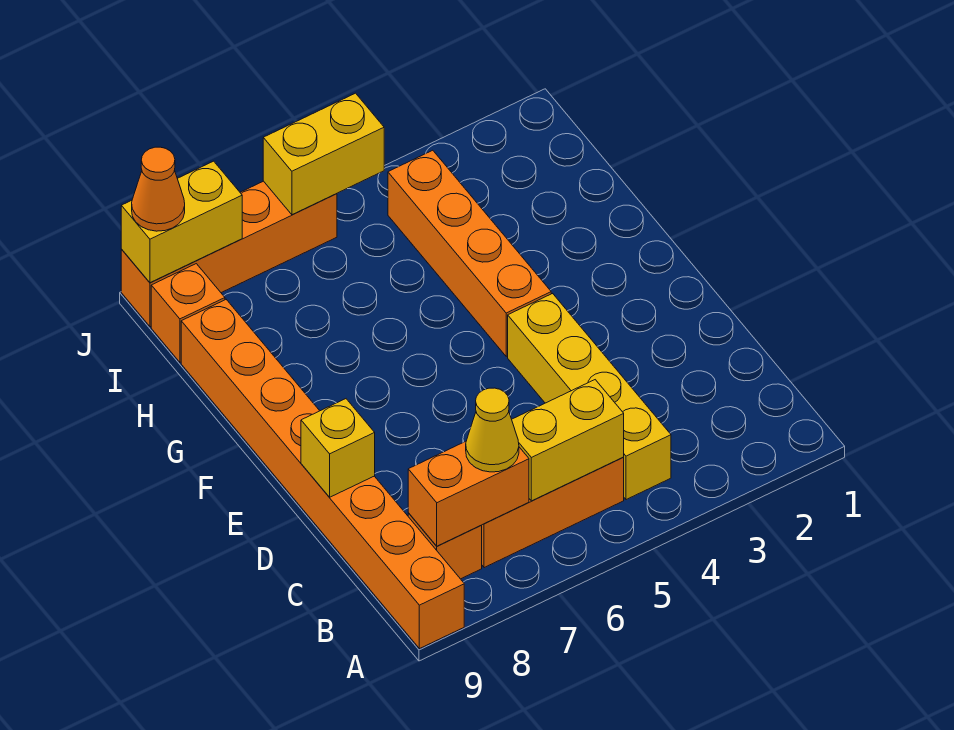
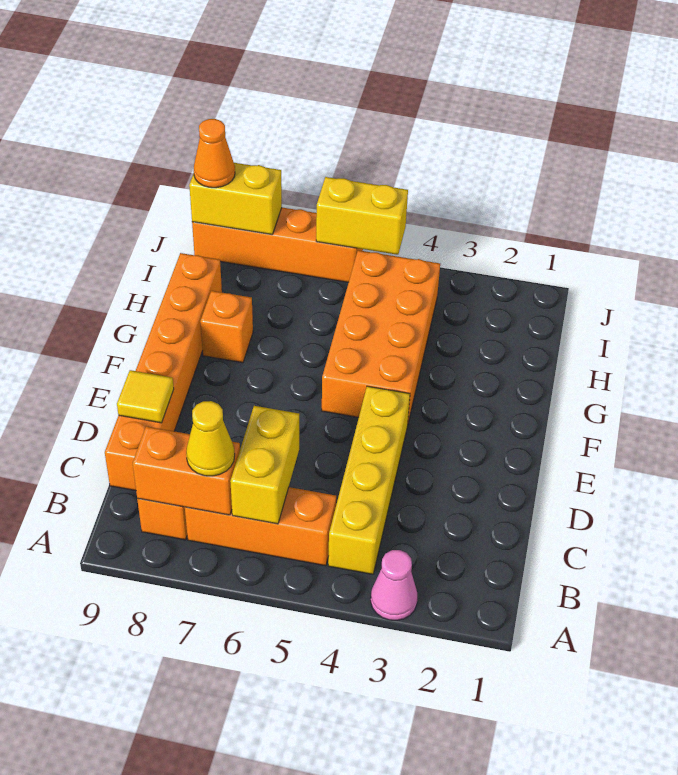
none -> pink 1x1 cone [371,550,417,620]
orange 1x8 brick [181,300,464,649] -> orange 1x6 brick [105,253,222,491]
yellow 1x2 brick [512,380,624,501] -> yellow 1x2 brick turned to [230,406,299,524]
yellow 1x1 brick [301,399,375,497] -> yellow 1x1 tile [117,370,174,423]
orange 1x4 brick [388,150,551,356] -> orange 2x4 brick [322,250,440,422]
orange 1x1 brick [151,264,225,362] -> orange 1x1 brick moved to [200,291,253,363]

